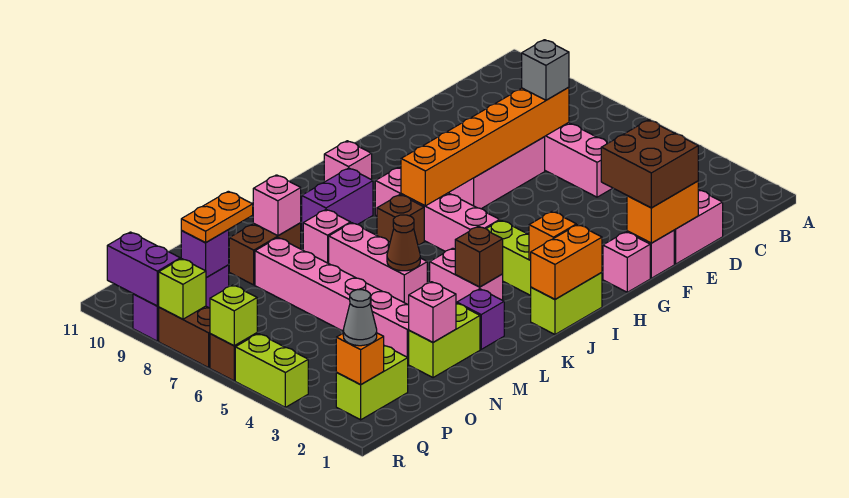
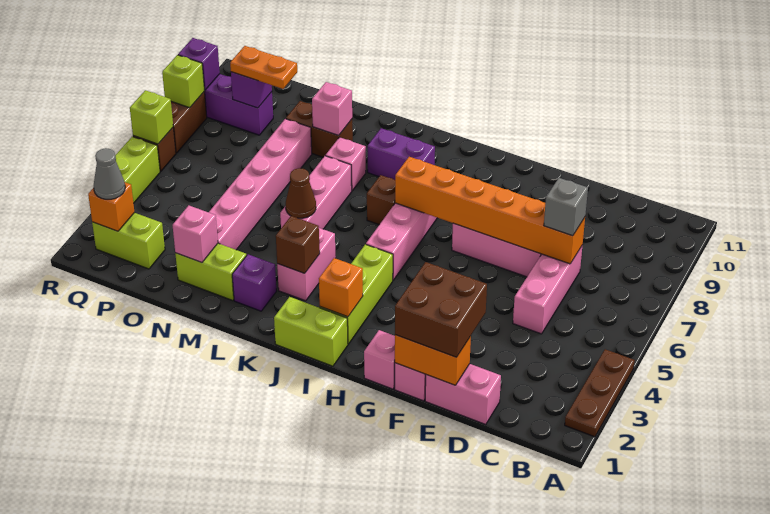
none -> brown 1x3 plate [565,349,635,437]
orange 1x2 brick [530,225,602,299] -> none
pink 1x1 brick [324,141,372,182] -> none
purple 1x2 brick [107,232,180,306] -> purple 1x1 brick [178,38,220,90]

